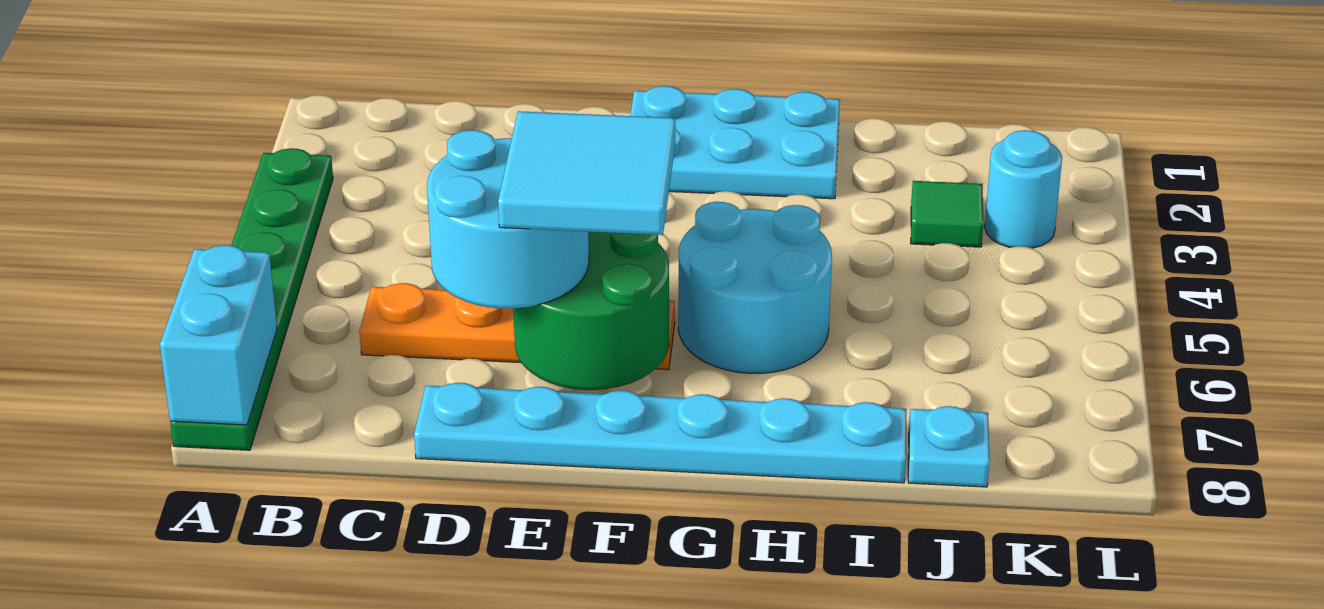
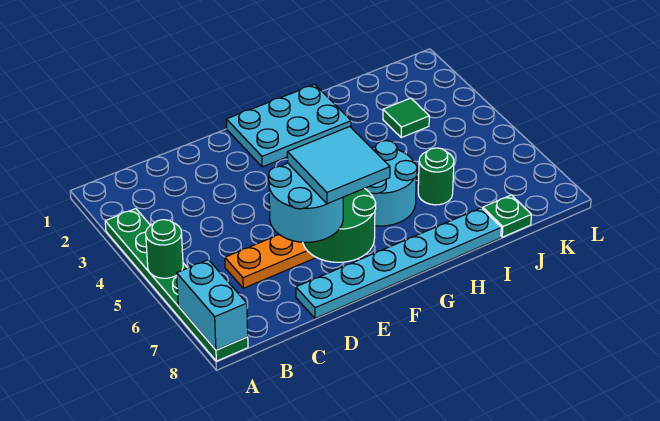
none -> green 1x1 round brick [146,220,183,278]
none -> green 1x1 round brick [418,148,454,205]
cyan 1x1 plate [908,406,990,487] -> green 1x1 plate [483,195,531,237]
cyan 1x1 round brick [985,130,1062,248] -> none

